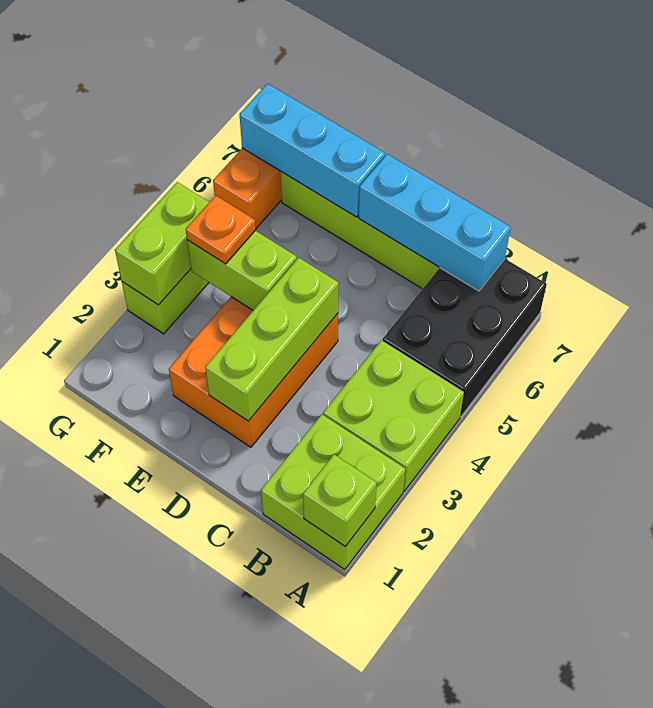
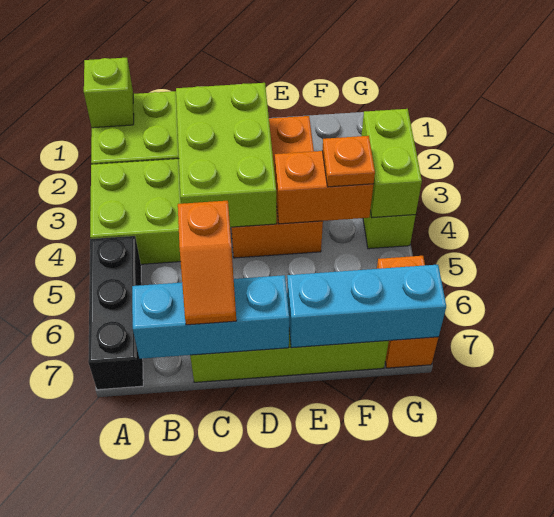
black 2x3 brick [383,259,547,417] -> black 1x3 brick [88,236,143,390]
none -> orange 1x2 slope [178,201,236,325]
lime 1x3 brick [205,258,339,421] -> lime 2x3 brick [176,83,276,227]
lime 1x2 brick [187,231,297,310] -> orange 1x2 brick [275,151,373,224]

